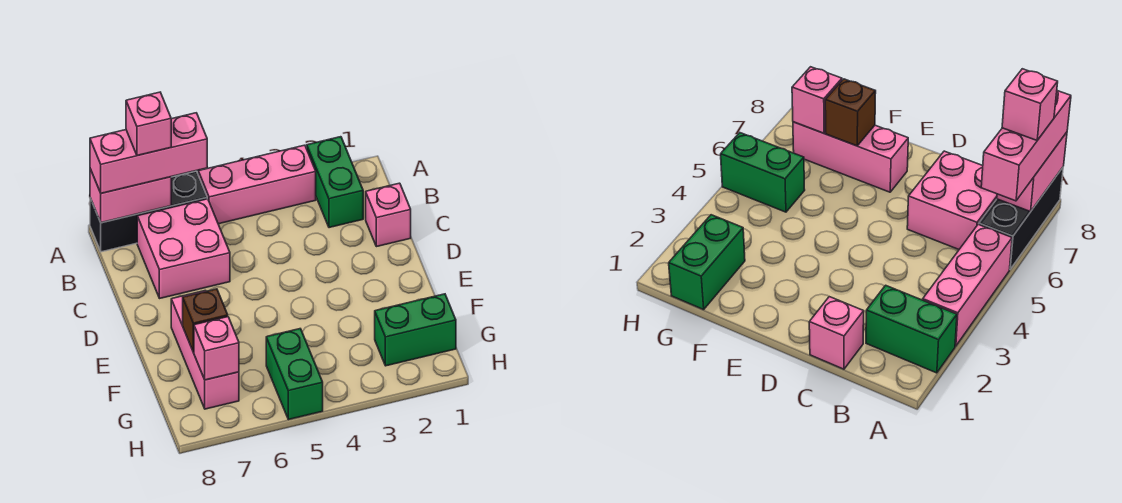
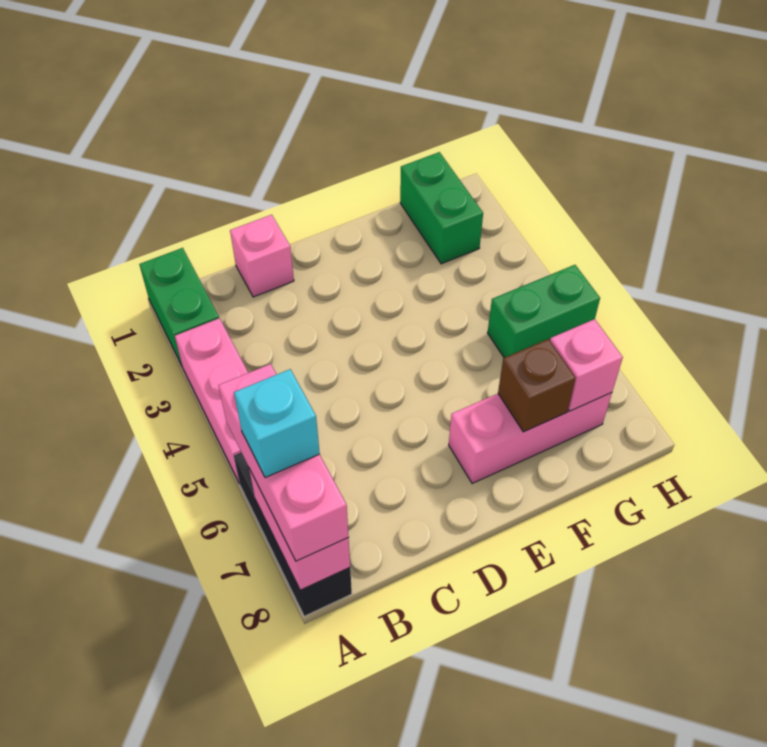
green 1x2 brick [307,137,363,228] -> green 1x2 brick turned to [139,248,219,367]
pink 1x1 brick [126,92,171,156] -> cyan 1x1 brick [234,369,320,478]
pink 2x2 brick [137,199,230,298] -> none

